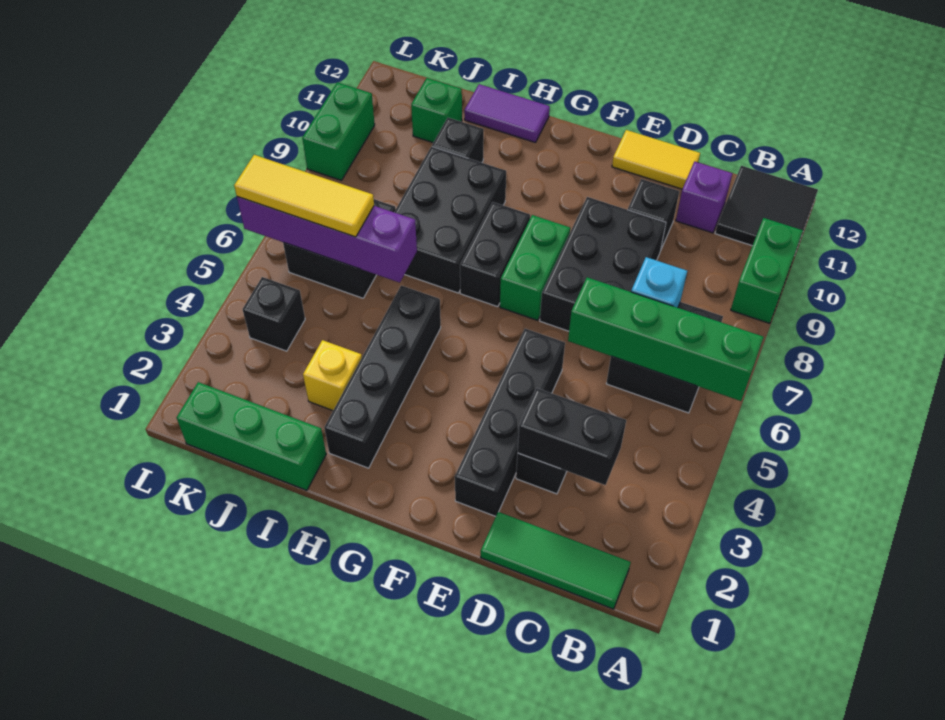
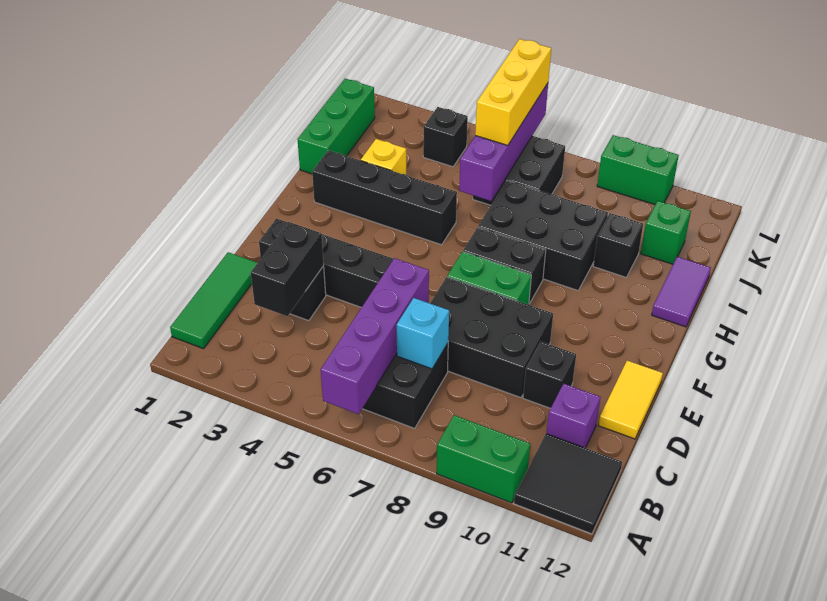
green 1x4 brick [568,277,764,401] -> purple 1x4 brick [321,258,429,414]
yellow 1x3 tile [234,155,374,237] -> yellow 1x3 brick [475,39,551,145]

